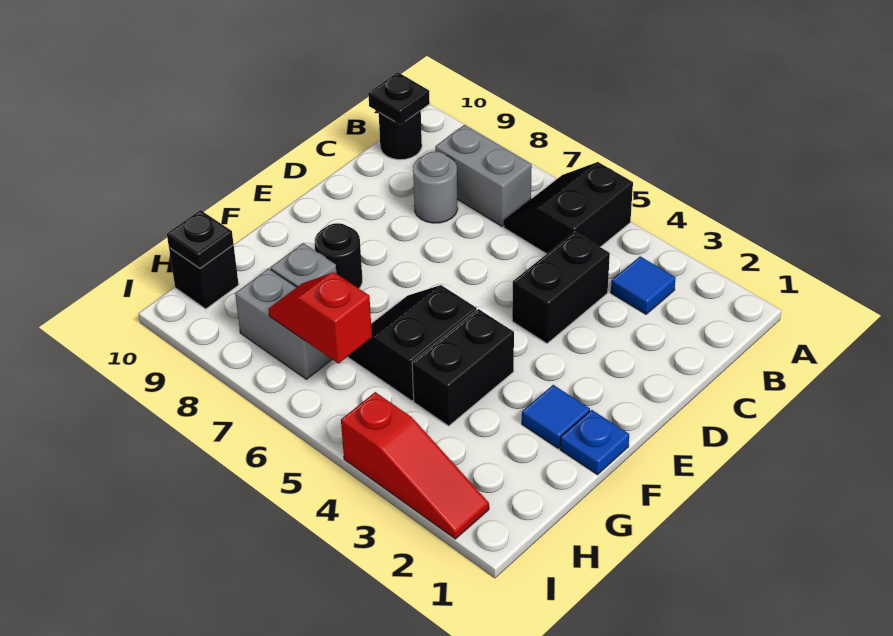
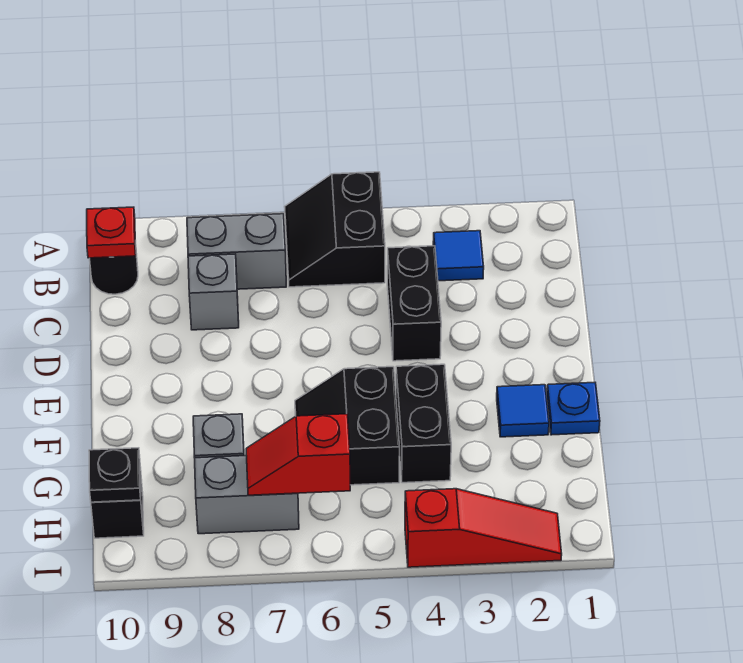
black 1x1 plate [368,73,430,125] -> red 1x1 plate [87,207,136,258]
grey 1x1 round brick [413,151,458,223] -> grey 1x1 brick [188,254,239,330]
black 1x1 round brick [315,223,362,288] -> none

